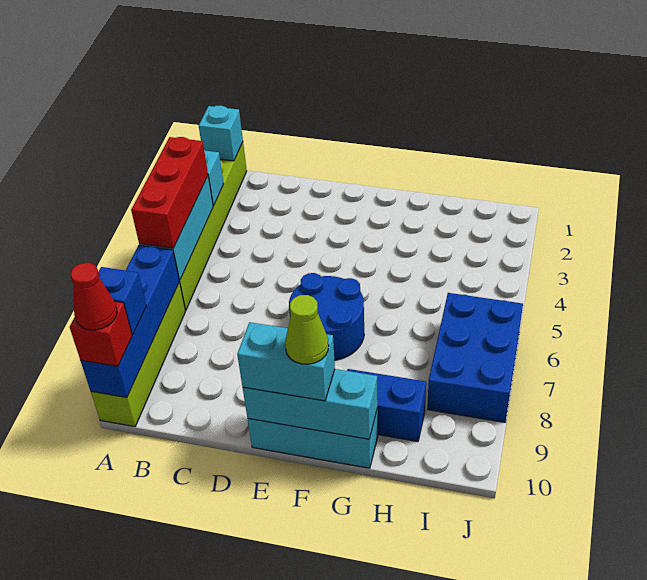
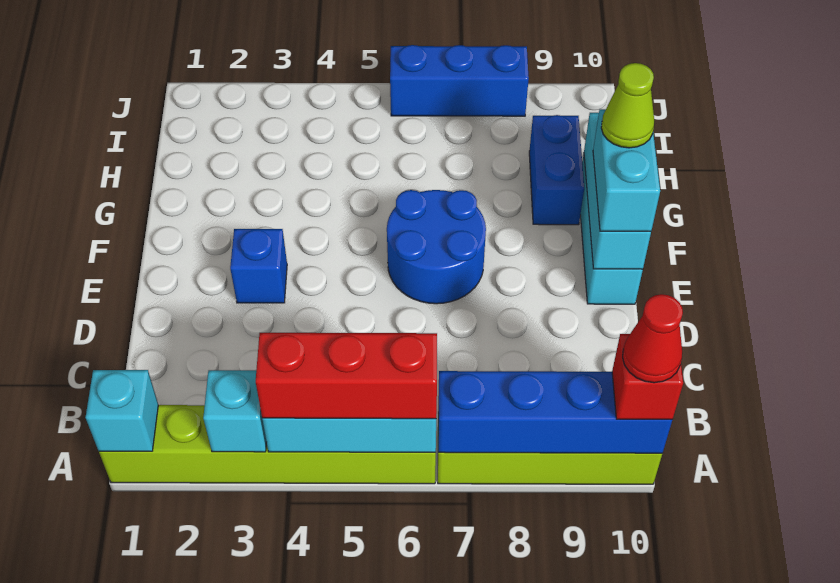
blue 1x1 brick [98,267,146,335] -> blue 1x1 brick moved to [230,229,287,303]
blue 2x3 brick [427,293,523,422] -> blue 1x3 brick [390,45,529,116]

